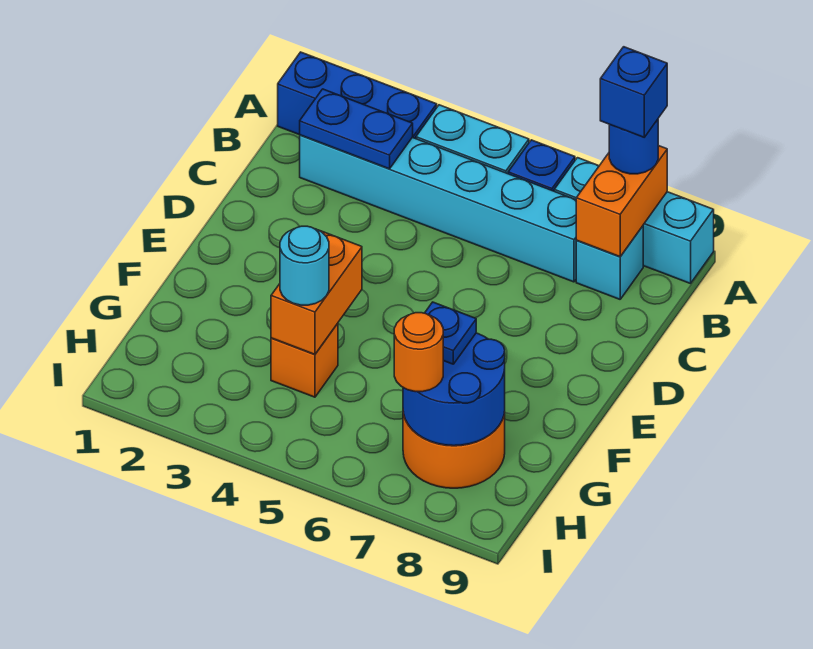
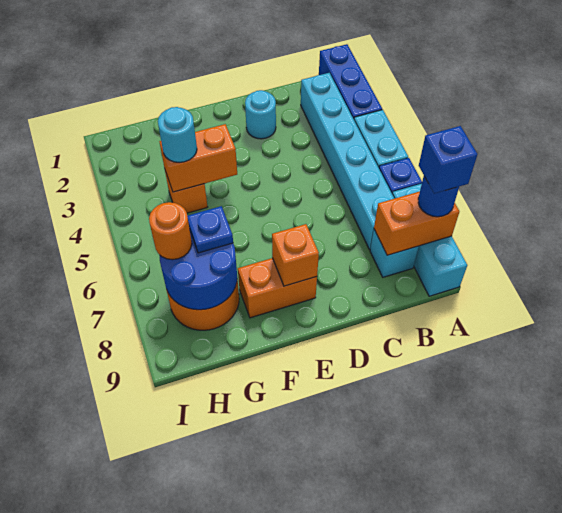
blue 1x2 plate [300,89,413,169] -> none
none -> cyan 1x1 round brick [245,90,276,139]
none -> orange 1x2 brick [238,258,317,318]
none -> orange 1x1 brick [272,224,319,286]

